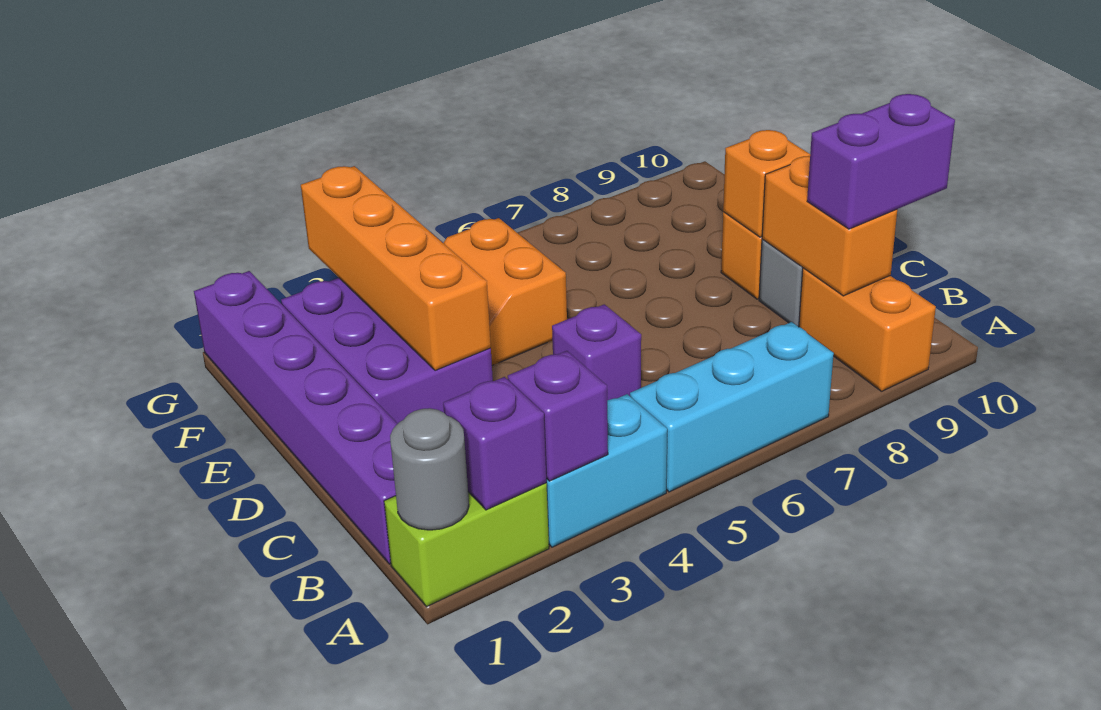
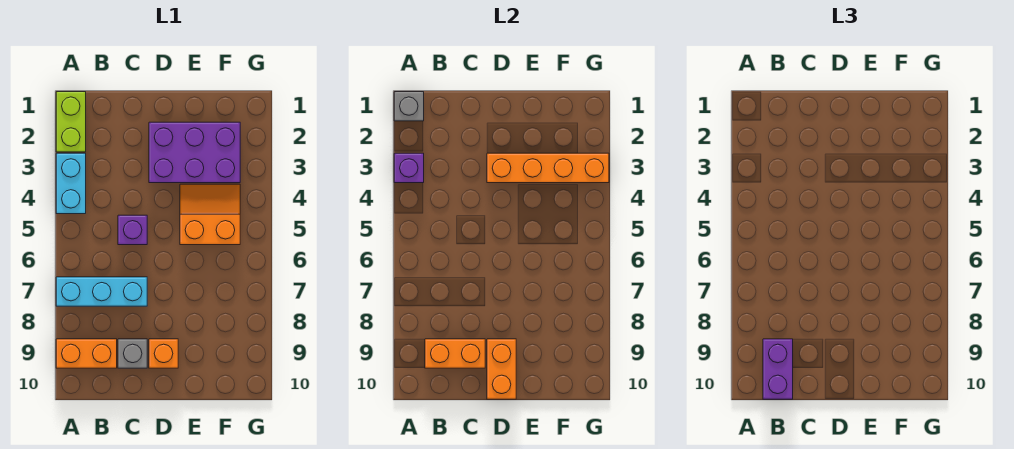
grey 1x1 round brick [390,408,469,530] -> grey 1x1 brick [394,92,424,121]
purple 1x1 brick [443,377,546,510] -> none
cyan 1x3 brick [630,322,834,492] -> cyan 1x3 brick turned to [56,277,147,306]
purple 1x6 brick [194,271,397,564] -> none
orange 1x1 brick [723,130,810,237] -> orange 1x2 brick [487,339,516,399]

